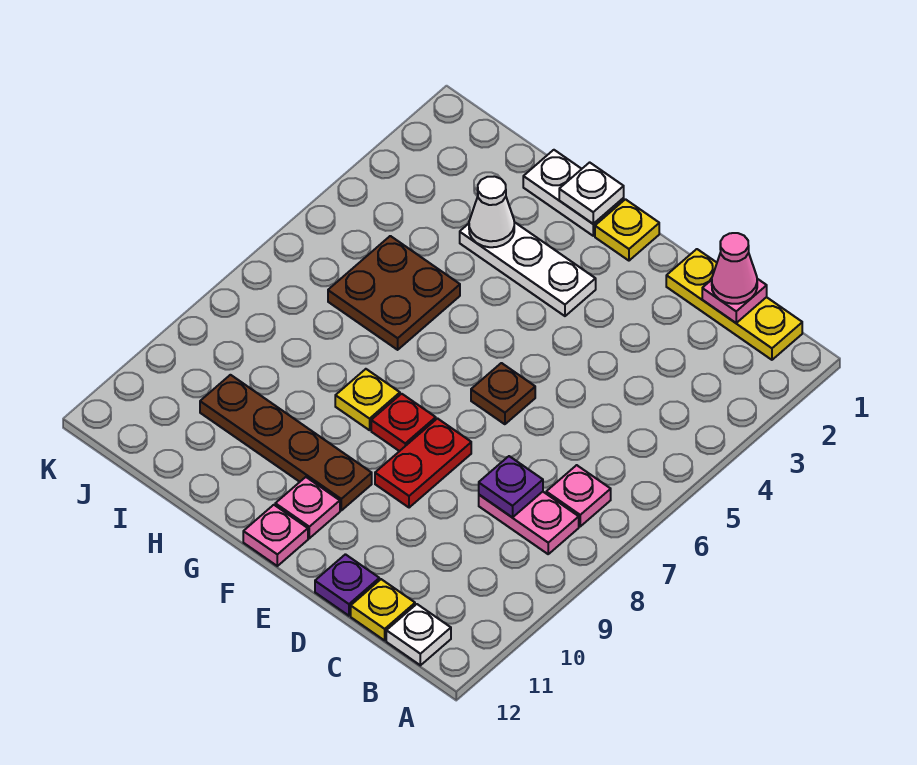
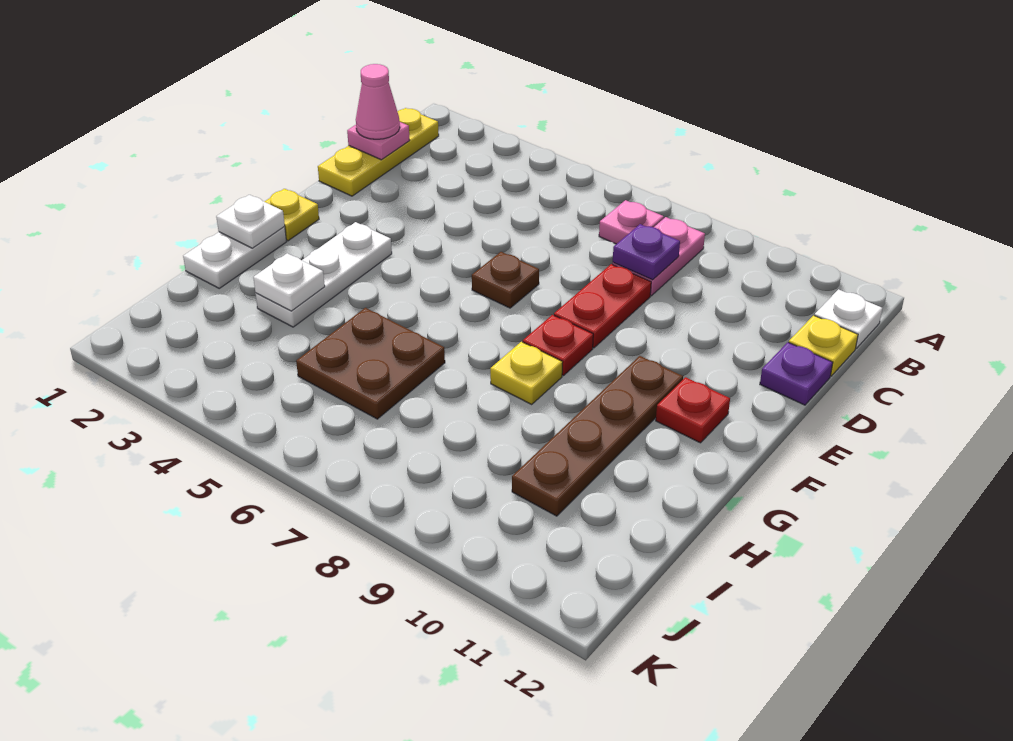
red 1x2 plate [375,419,471,508] -> red 1x2 plate turned to [554,264,651,348]
pink 1x1 plate [275,477,340,538] -> red 1x1 plate [656,377,730,443]
pink 1x1 plate [243,505,308,566] -> none
white 1x1 cone [469,176,514,247] -> white 1x1 plate [253,253,325,311]

